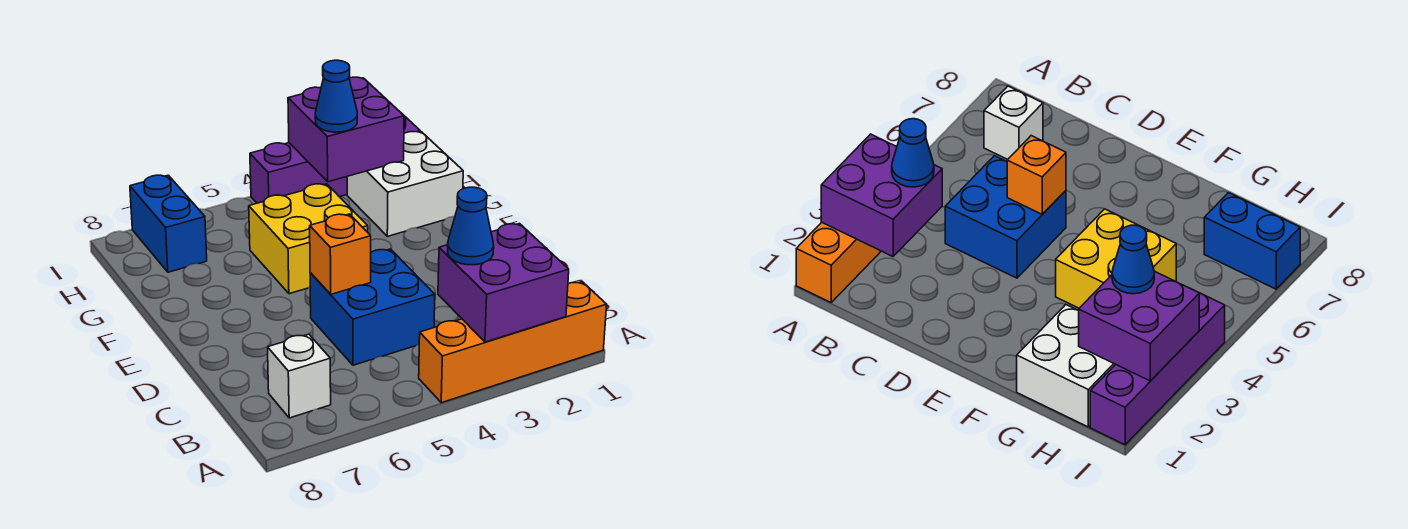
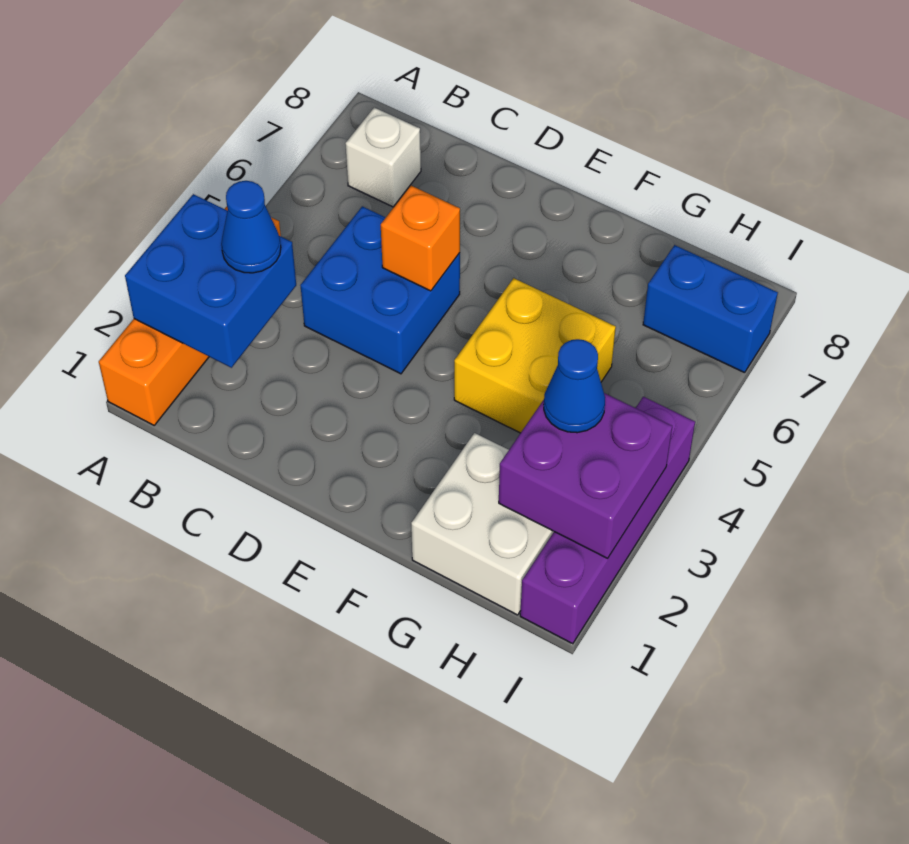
purple 2x2 brick [438,224,569,342] -> blue 2x2 brick [125,194,296,368]

